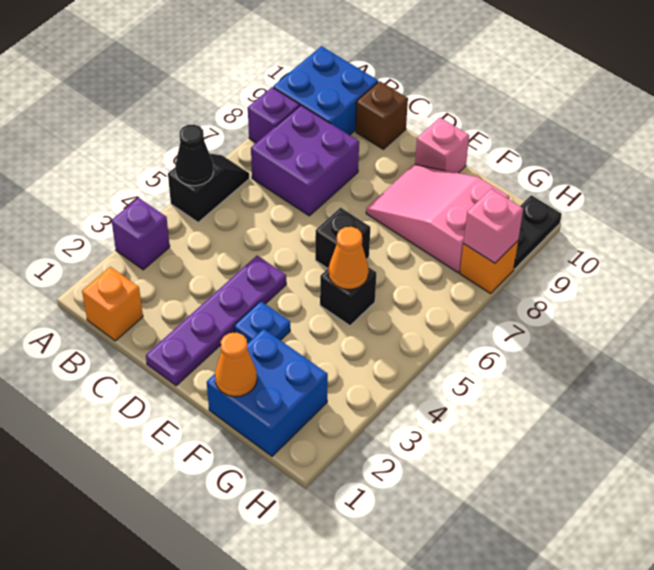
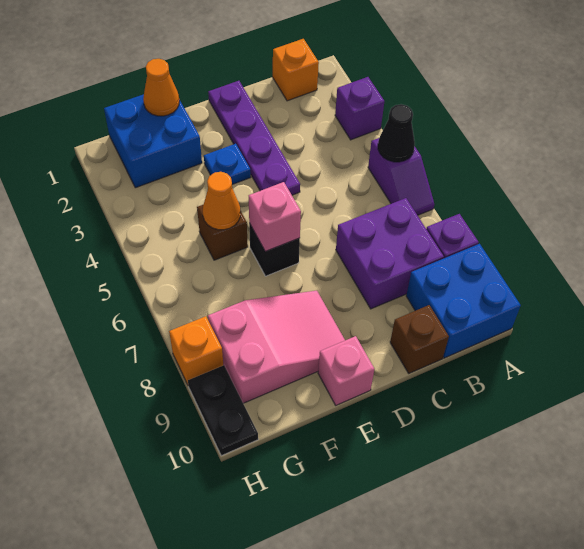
black 1x2 slope [168,153,249,222] -> purple 1x2 slope [368,138,434,215]
black 1x1 brick [320,267,376,326] -> brown 1x1 brick [197,205,248,260]
pink 1x1 brick [463,189,523,263] -> pink 1x1 brick moved to [249,182,301,251]

